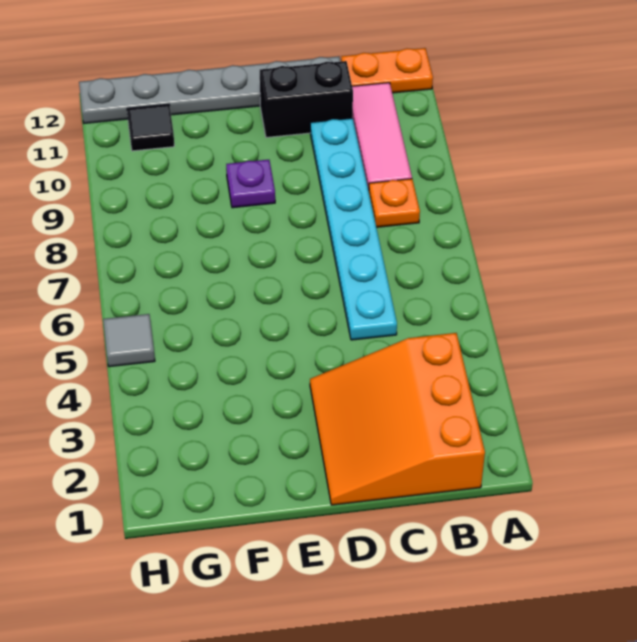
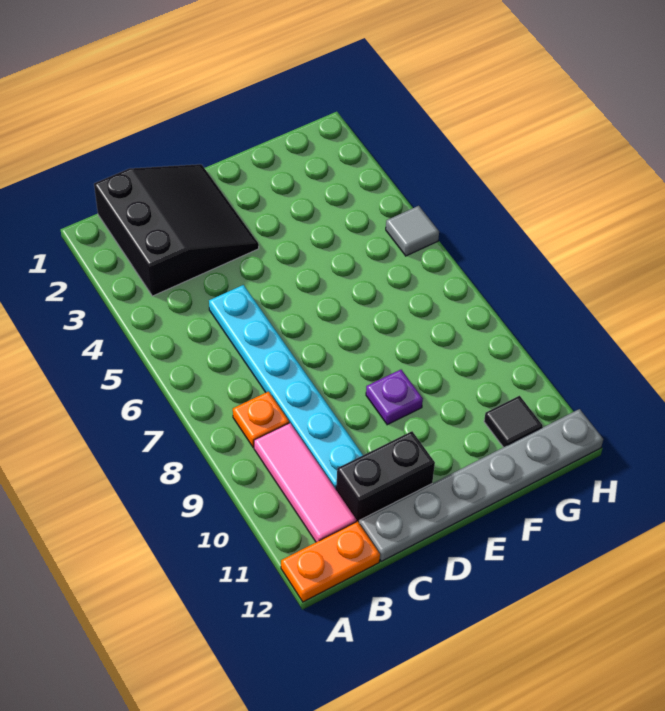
orange 3x3 slope [310,333,485,505] -> black 3x3 slope [94,164,259,296]

